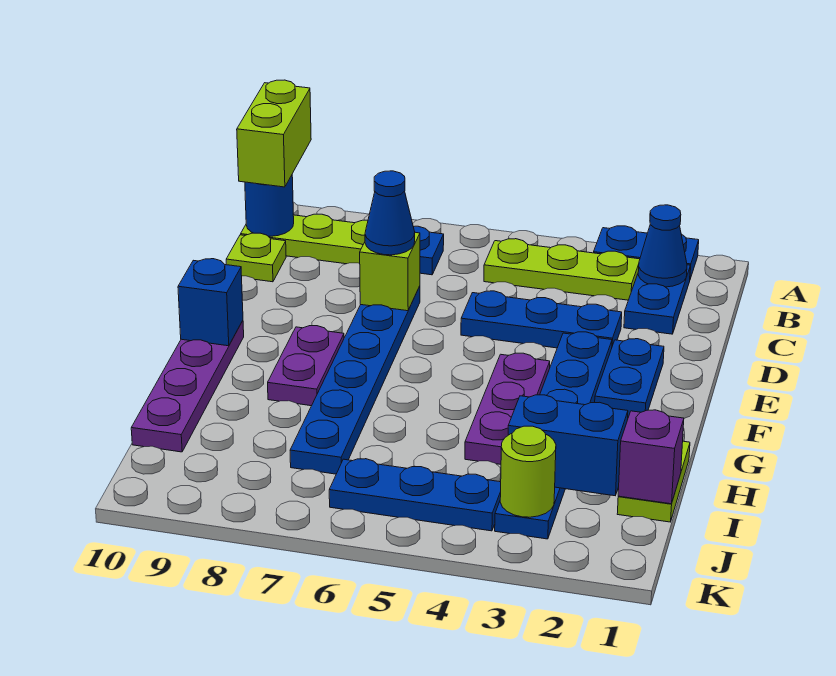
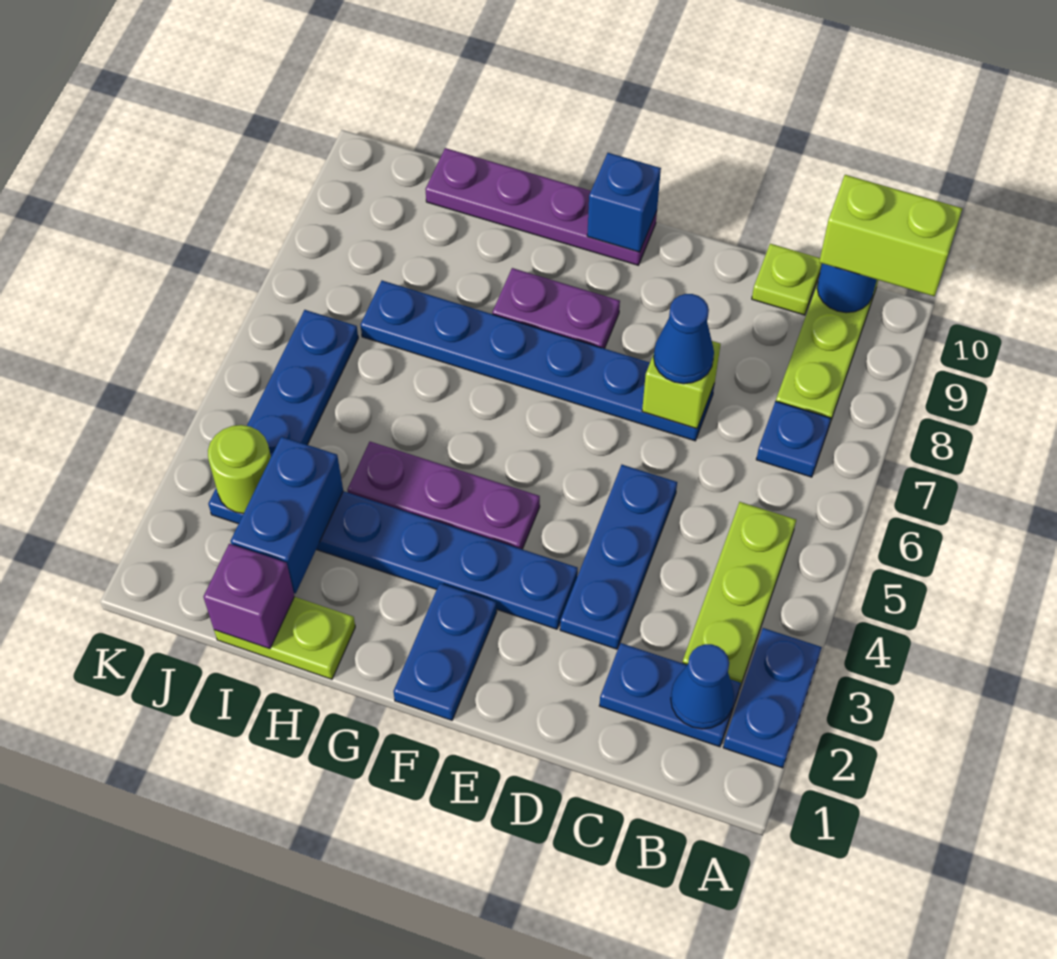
blue 1x2 plate [595,339,664,417] -> blue 1x2 plate turned to [393,583,497,720]

